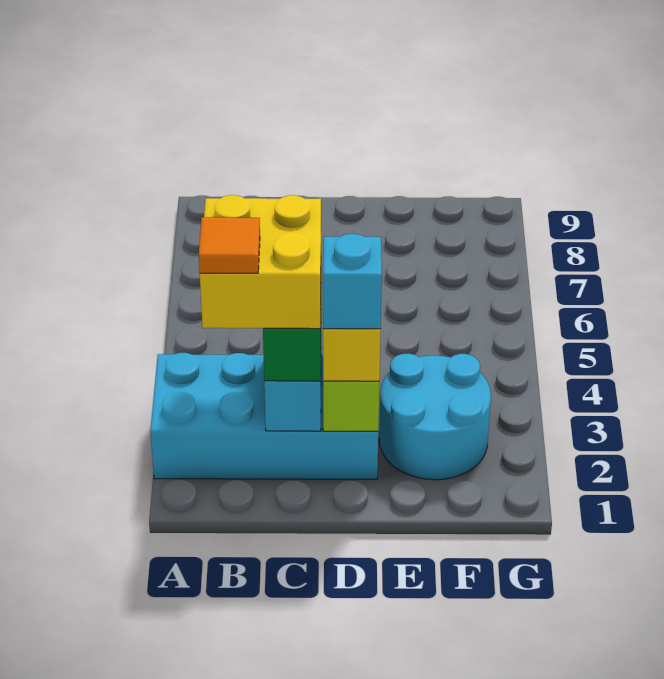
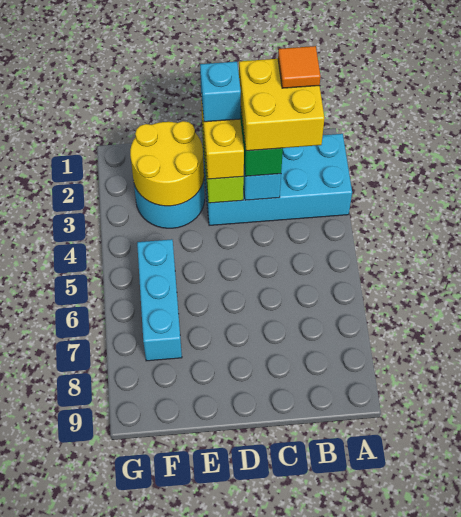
none -> yellow 2x2 round brick [130,121,204,206]
none -> cyan 1x3 brick [137,239,182,361]

